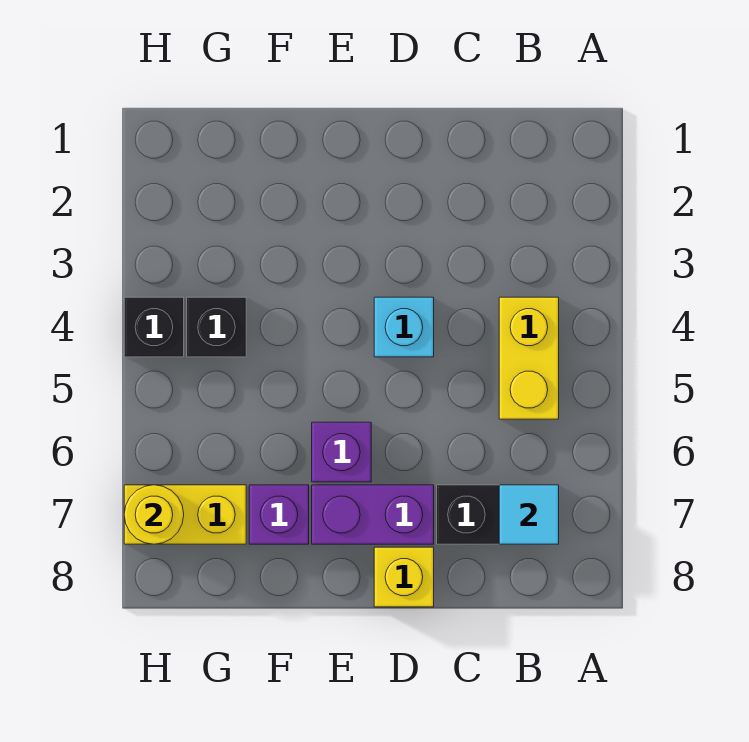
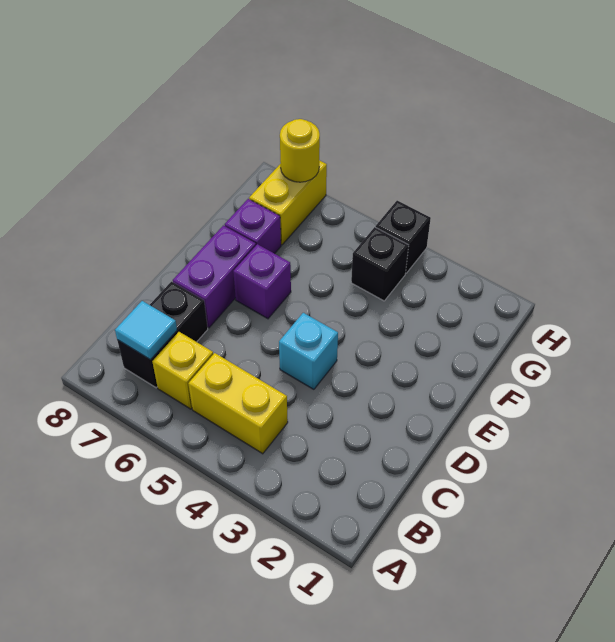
yellow 1x1 brick [374,547,434,607] -> yellow 1x1 brick moved to [152,332,213,409]

